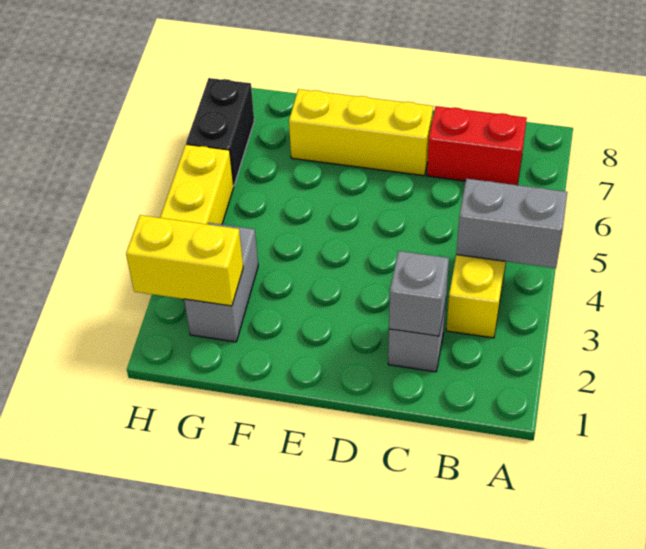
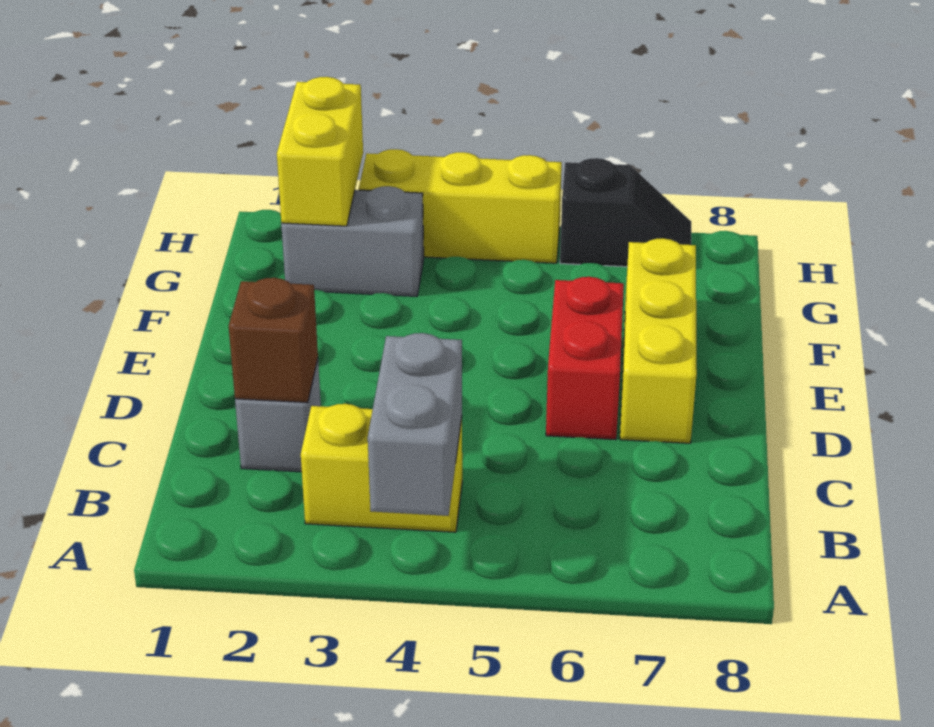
red 1x2 brick [427,106,527,185] -> red 1x2 brick moved to [546,277,624,440]
grey 1x1 brick [389,251,449,336] -> brown 1x1 brick [229,278,318,403]
black 1x2 brick [186,78,254,186] -> black 1x2 slope [560,158,691,267]

